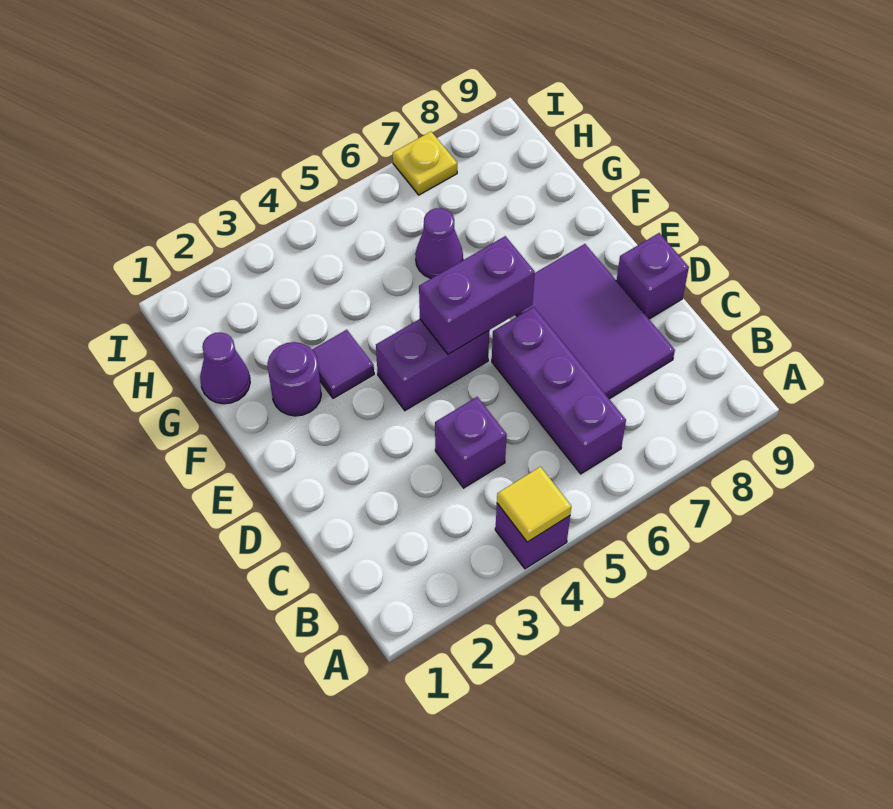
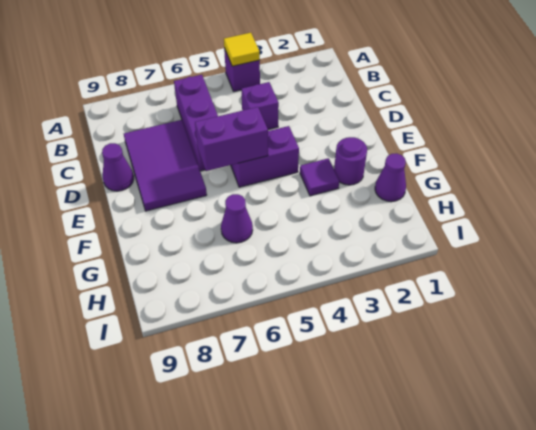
purple 1x1 brick [616,233,689,319] -> purple 1x1 cone [102,143,134,191]
yellow 1x1 plate [393,132,457,195] -> none

